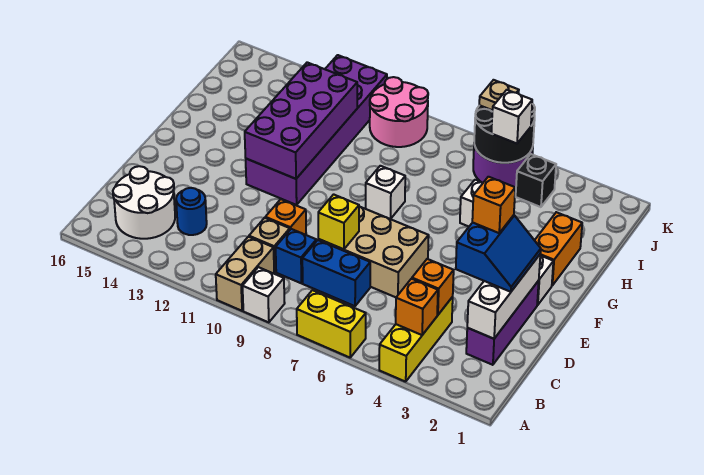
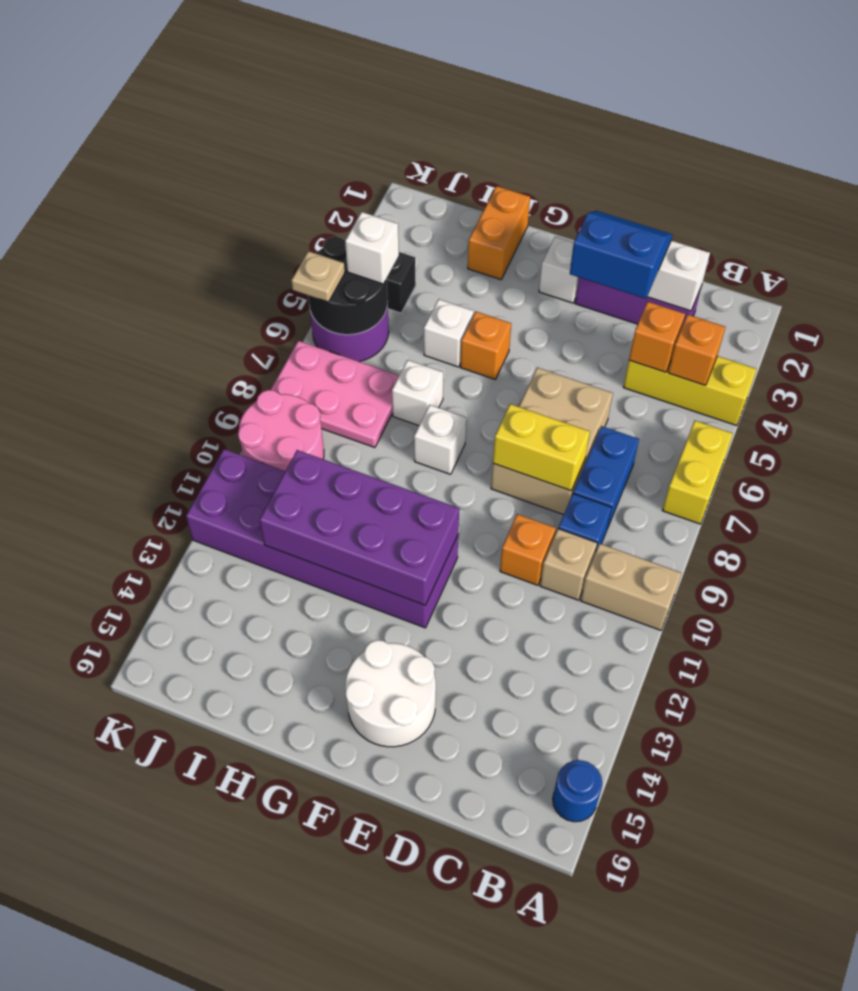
white 1x1 brick [243,267,285,322] -> white 1x1 brick moved to [392,360,443,426]
white 2x2 round brick [113,166,175,239] -> white 2x2 round brick moved to [345,640,436,747]
blue 1x1 round brick [176,188,207,235] -> blue 1x1 round brick moved to [553,760,602,822]
yellow 1x1 brick [318,194,359,249] -> yellow 1x2 brick [493,404,590,491]
orange 1x1 brick [472,177,515,233] -> orange 1x1 brick moved to [460,312,511,379]
orange 1x2 brick [535,212,582,285] -> orange 1x2 brick turned to [468,186,530,280]
none -> pink 2x3 plate [271,341,399,448]

